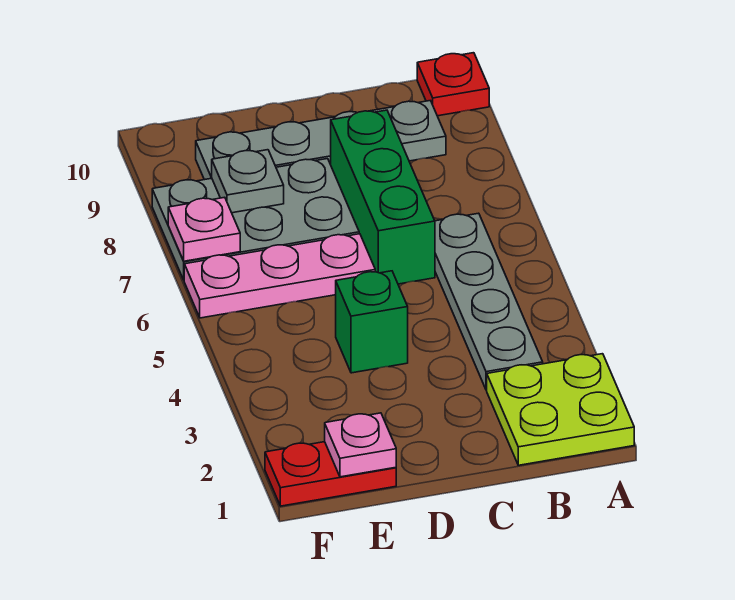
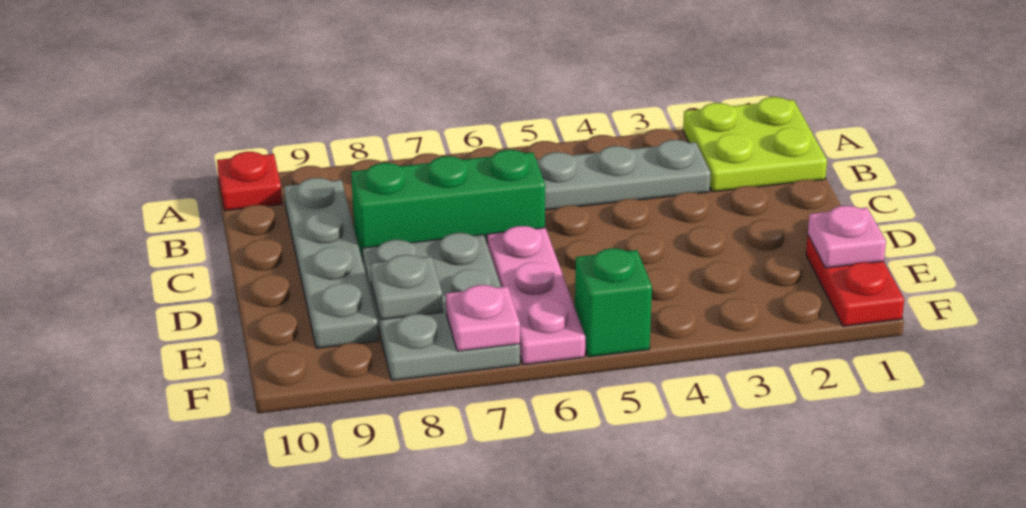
green 1x1 brick [336,271,408,373] -> green 1x1 brick moved to [575,248,652,357]

